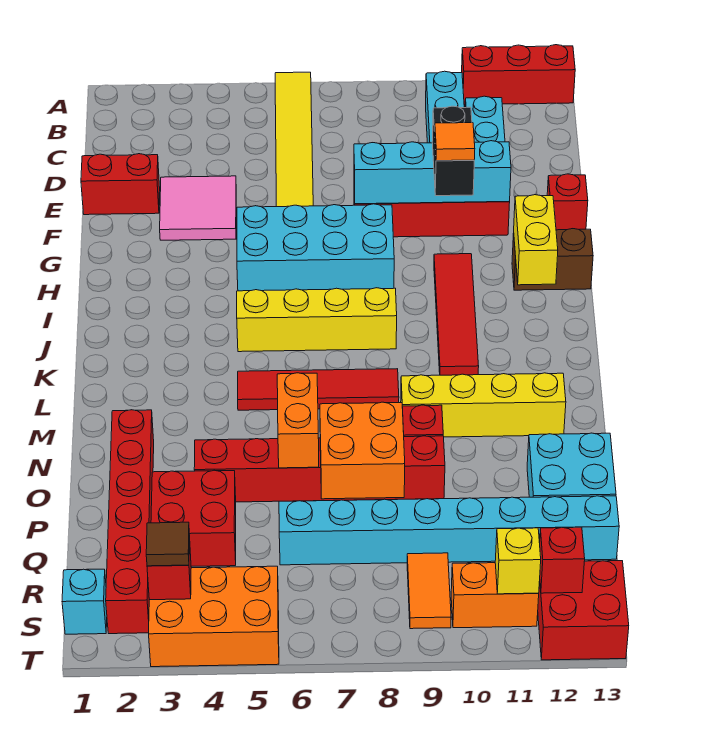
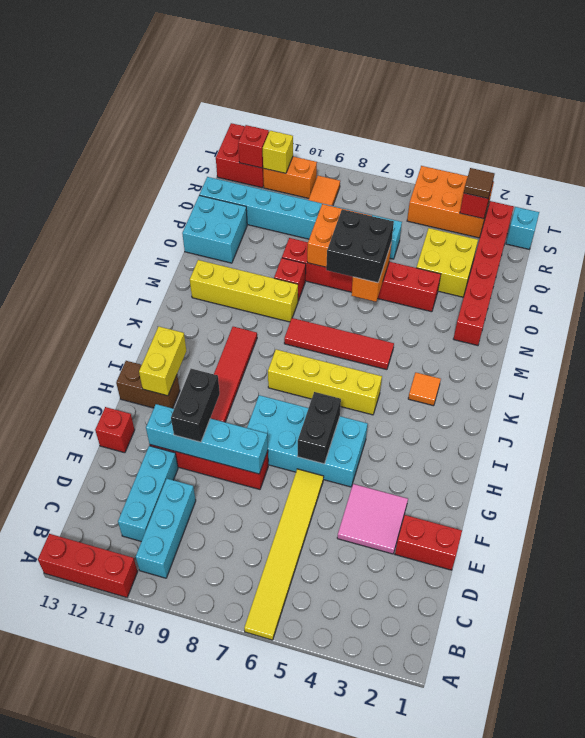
none -> black 1x2 brick [298,392,341,464]
orange 1x1 tile [435,123,475,161] -> orange 1x1 tile moved to [408,373,441,406]
none -> black 2x2 brick [326,209,394,283]
red 2x2 brick [151,470,236,566] -> yellow 2x2 brick [417,228,478,297]

